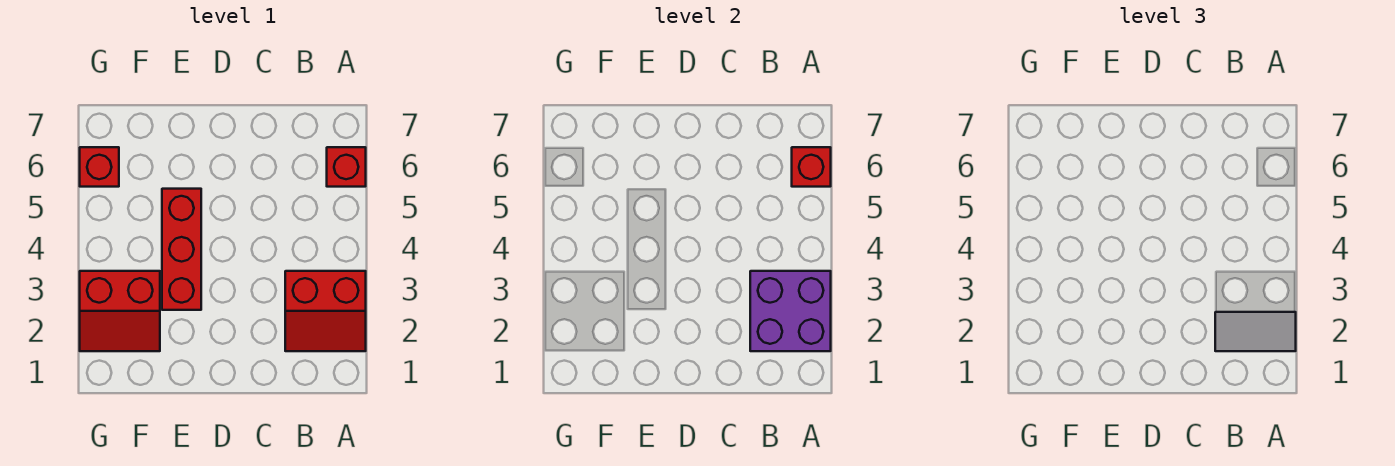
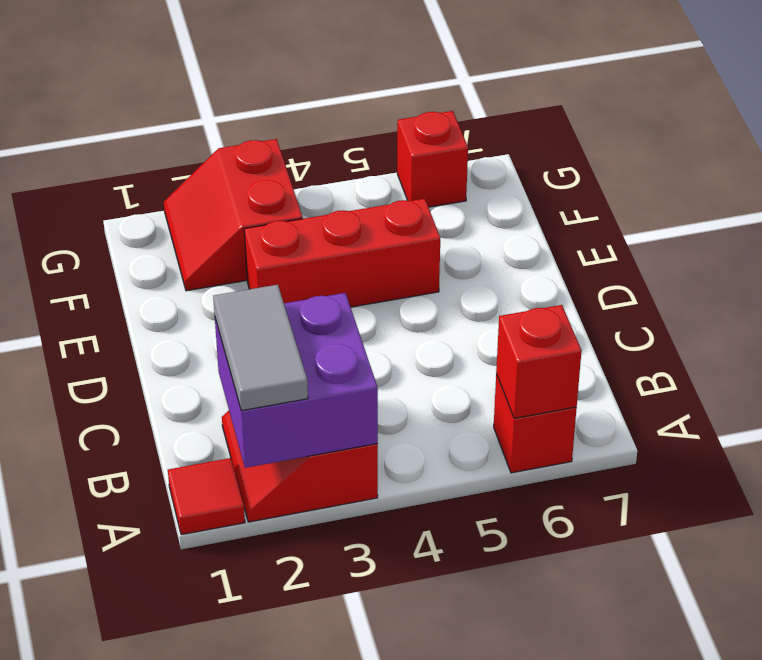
none -> red 1x1 tile [168,458,245,535]

